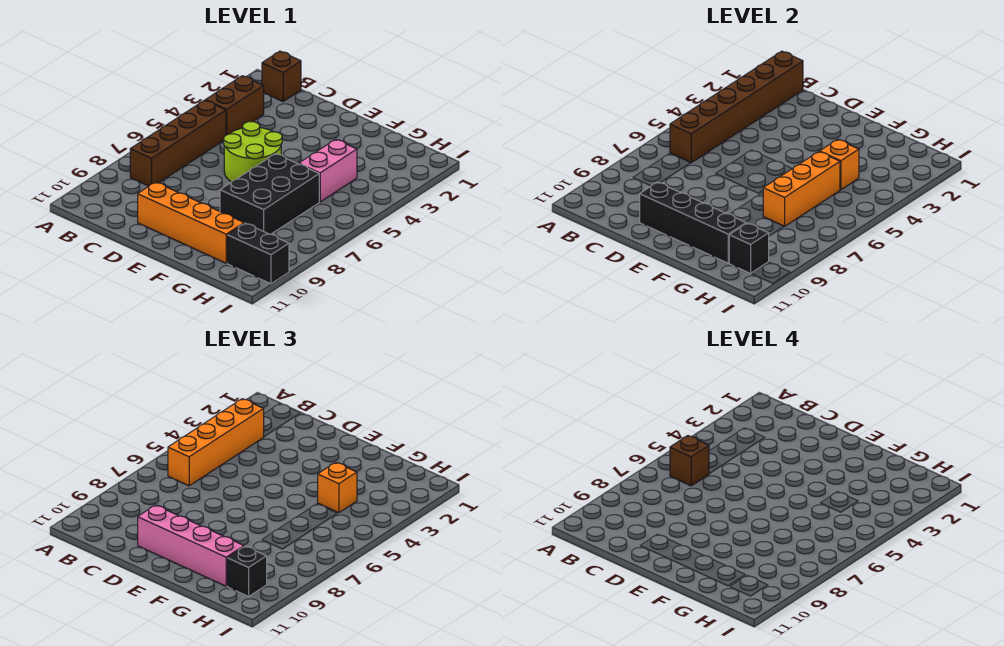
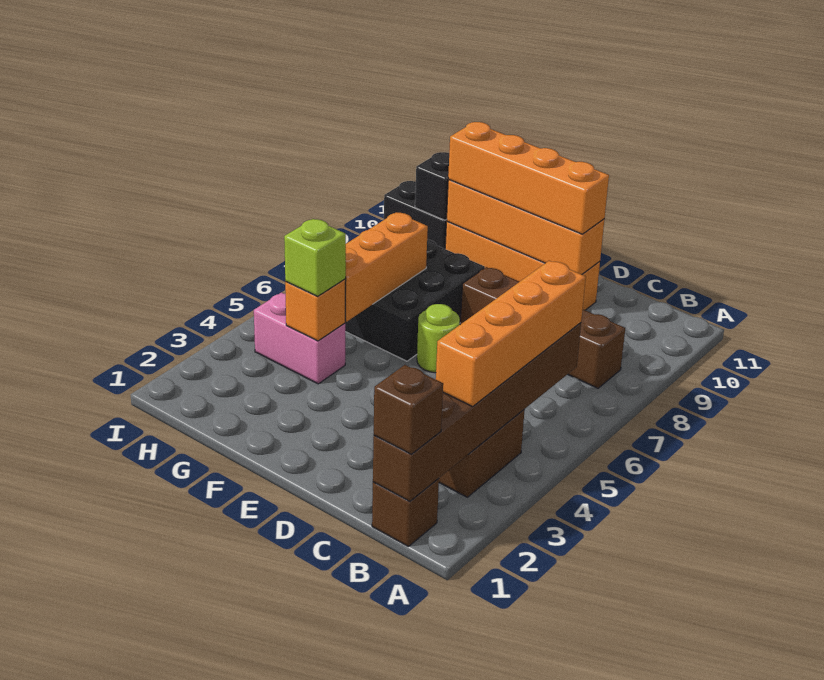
brown 1x4 brick [130,100,226,186] -> brown 1x4 brick turned to [460,267,625,388]
brown 1x1 brick [670,436,709,486] -> brown 1x1 brick moved to [374,365,443,454]
lime 2x2 round brick [224,122,282,182] -> lime 1x1 round brick [417,304,460,373]
black 1x4 brick [640,182,746,263] -> orange 1x4 brick [446,180,604,274]
pink 1x4 brick [138,505,244,586] -> orange 1x4 brick [448,122,609,234]
pink 1x2 brick [299,139,357,202] -> pink 1x2 brick turned to [254,292,345,384]
orange 1x1 brick [318,462,357,513] -> lime 1x1 brick [284,219,346,296]
black 1x1 brick [227,546,267,596] -> none

